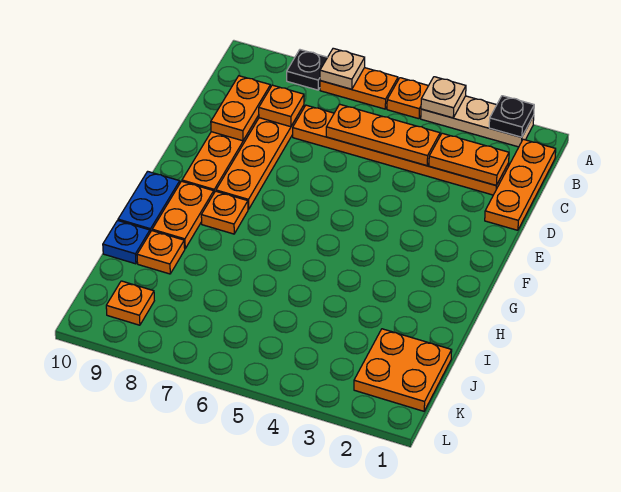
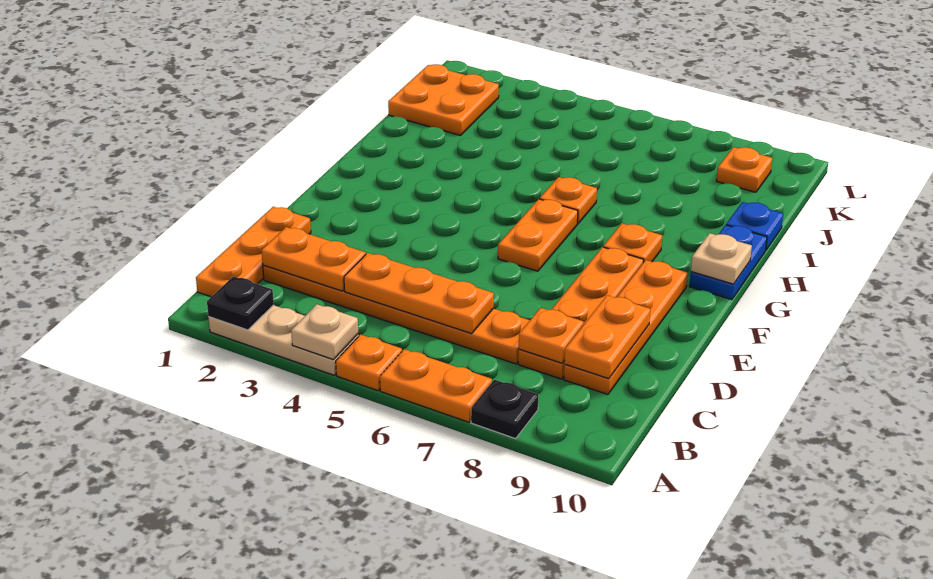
tan 1x1 plate [320,48,365,89] -> tan 1x1 plate moved to [691,233,752,284]
orange 1x2 plate [152,181,214,248] -> orange 1x2 plate moved to [498,199,578,271]
orange 1x1 plate [137,231,185,274] -> orange 1x1 plate moved to [540,177,597,224]

